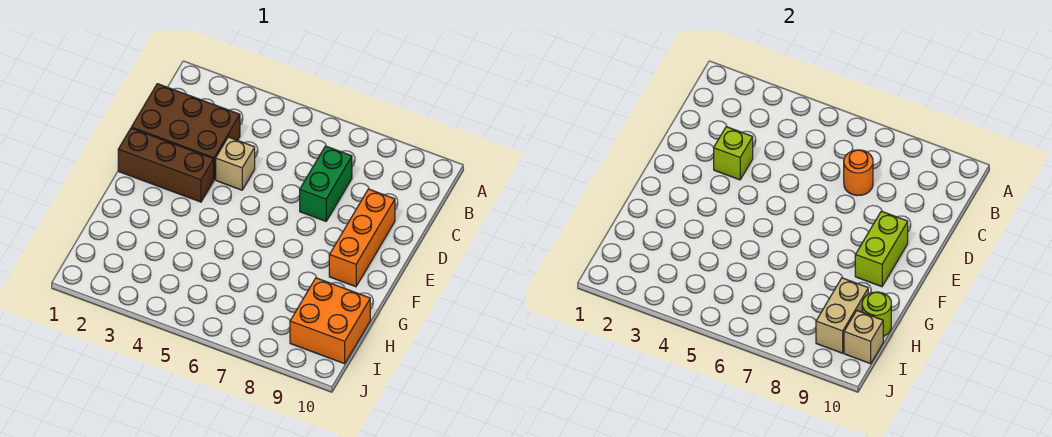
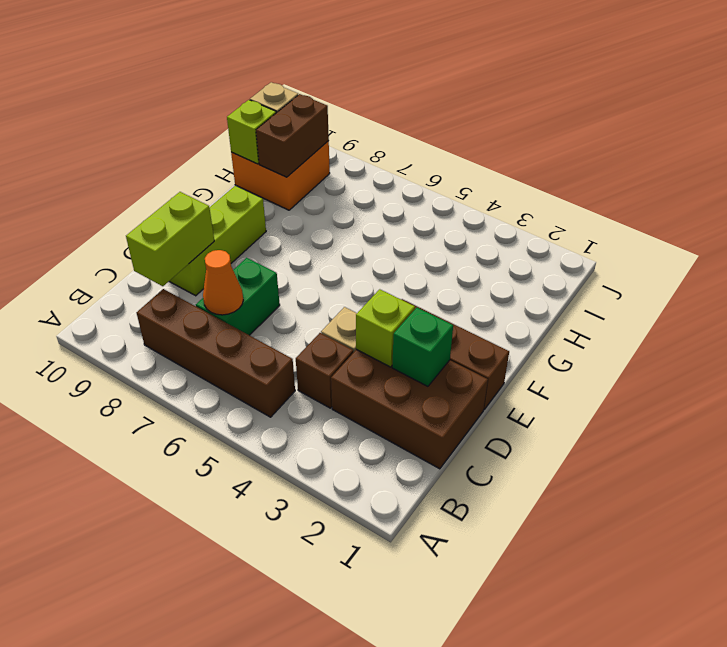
none -> brown 1x4 brick [137,289,295,417]
none -> brown 1x1 brick [296,333,353,408]
orange 1x1 round brick [844,150,873,196] -> orange 1x1 cone [203,250,243,315]
none -> green 1x1 brick [392,308,453,386]
orange 1x3 brick [329,189,395,287] -> lime 1x3 brick [169,186,266,296]
lime 1x2 brick [855,211,908,287] -> lime 1x2 brick moved to [126,192,214,286]
tan 1x2 brick [816,278,868,353] -> brown 1x2 brick [256,94,329,177]
lime 1x1 round brick [862,292,891,336] -> lime 1x1 brick [227,100,276,164]

